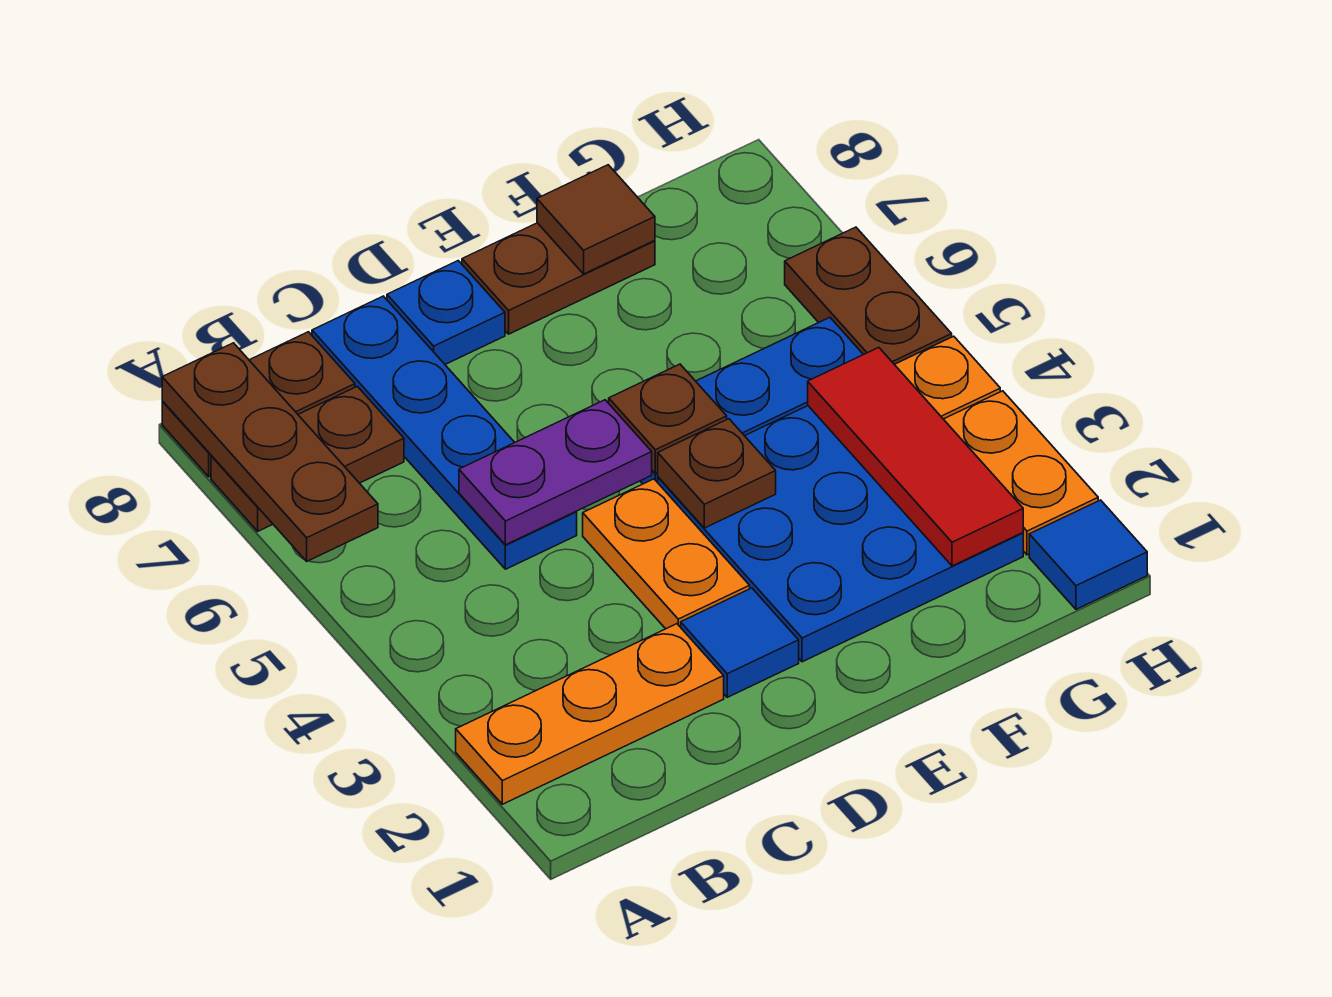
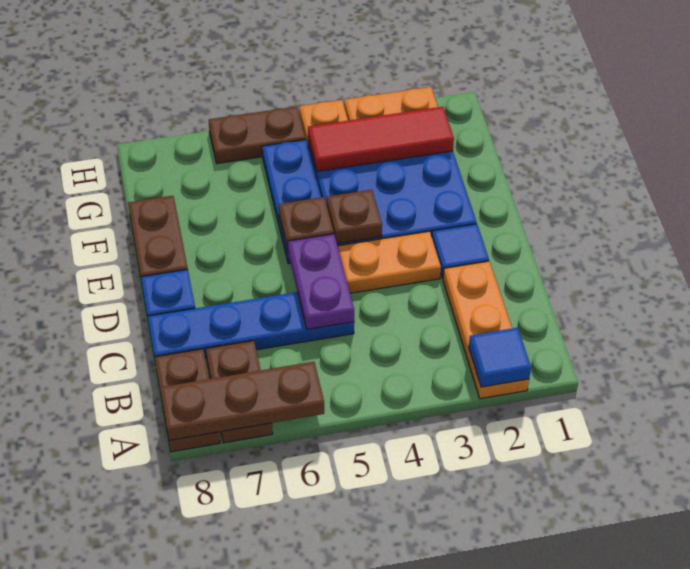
brown 1x1 tile [537,165,655,274] -> none
blue 1x1 tile [1029,500,1147,609] -> blue 1x1 tile moved to [469,328,531,387]

